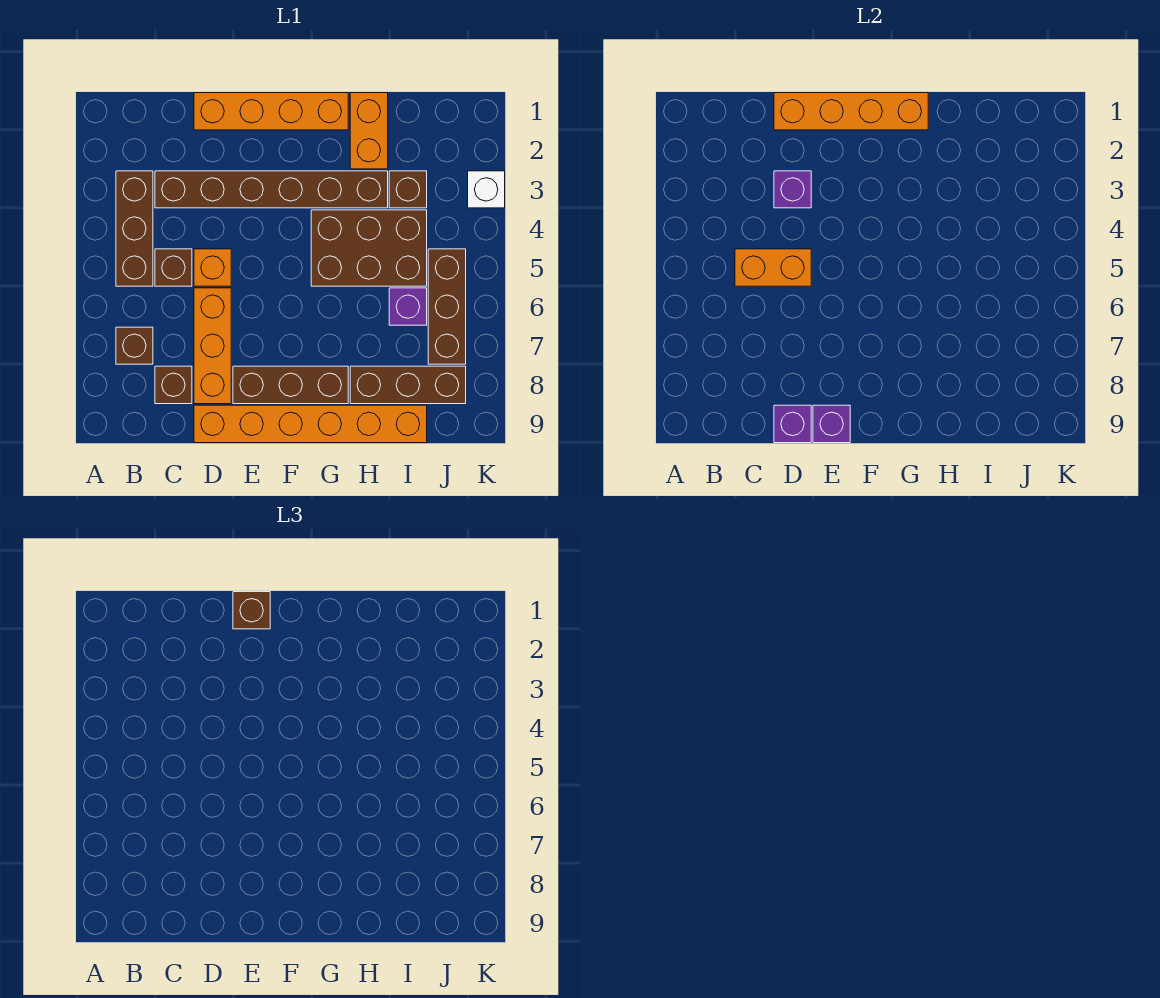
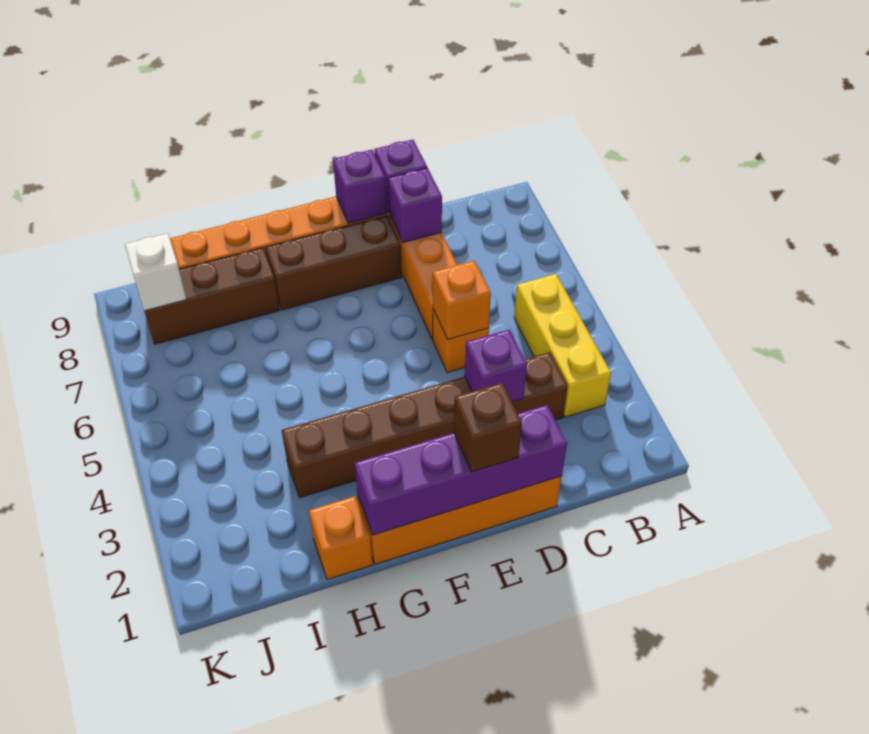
brown 1x3 brick [116,171,153,286] -> yellow 1x3 brick [514,274,611,417]
brown 1x1 brick [116,327,153,364] -> none
brown 1x1 brick [155,249,192,286] -> none
orange 1x2 brick [735,249,811,286] -> orange 1x1 brick [433,261,491,339]
brown 1x1 brick [155,366,192,404] -> none
orange 1x4 brick [774,93,928,130] -> purple 1x4 brick [355,405,567,535]
brown 2x3 brick [311,210,427,286] -> none
orange 1x2 brick [350,93,388,169] -> orange 1x1 brick [309,496,373,580]
brown 1x1 brick [389,171,427,208] -> none
purple 1x1 brick [389,288,427,325] -> purple 1x1 brick moved to [388,168,442,243]
brown 1x3 brick [428,249,466,364] -> none
white 1x1 brick [468,171,505,208] -> white 1x1 brick moved to [125,233,187,311]

